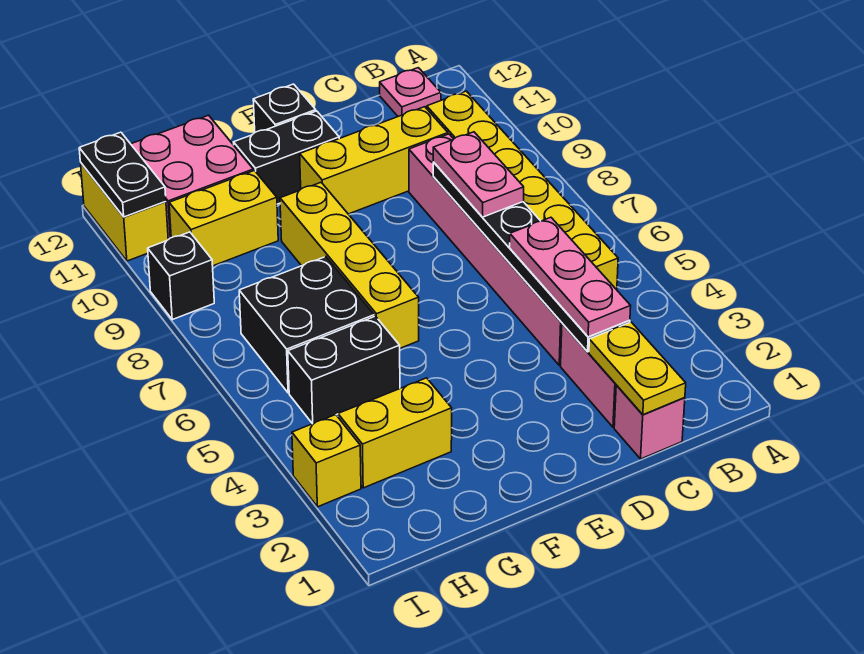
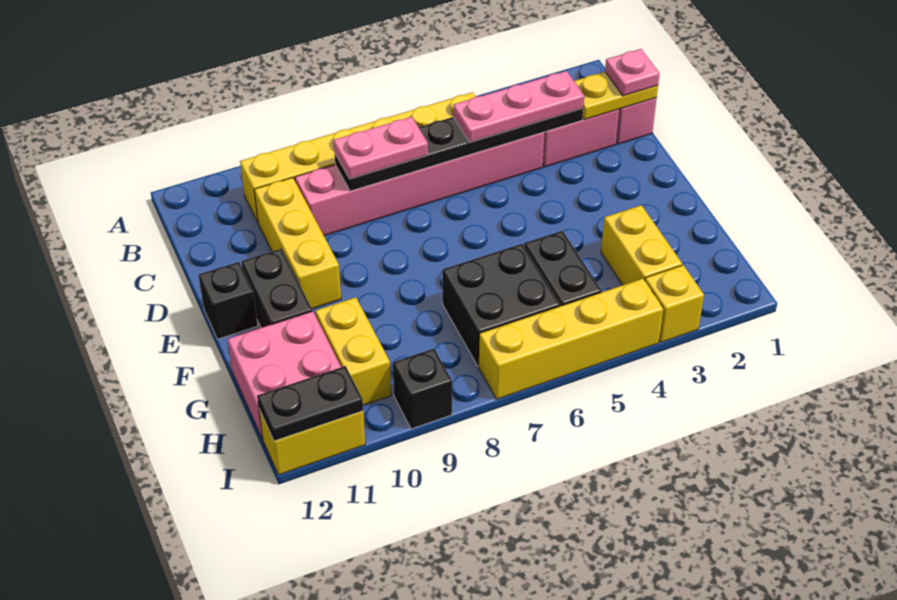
pink 1x1 plate [380,68,441,116] -> pink 1x1 plate moved to [605,49,660,96]
yellow 1x4 brick [280,183,419,348] -> yellow 1x4 brick moved to [479,279,664,399]

